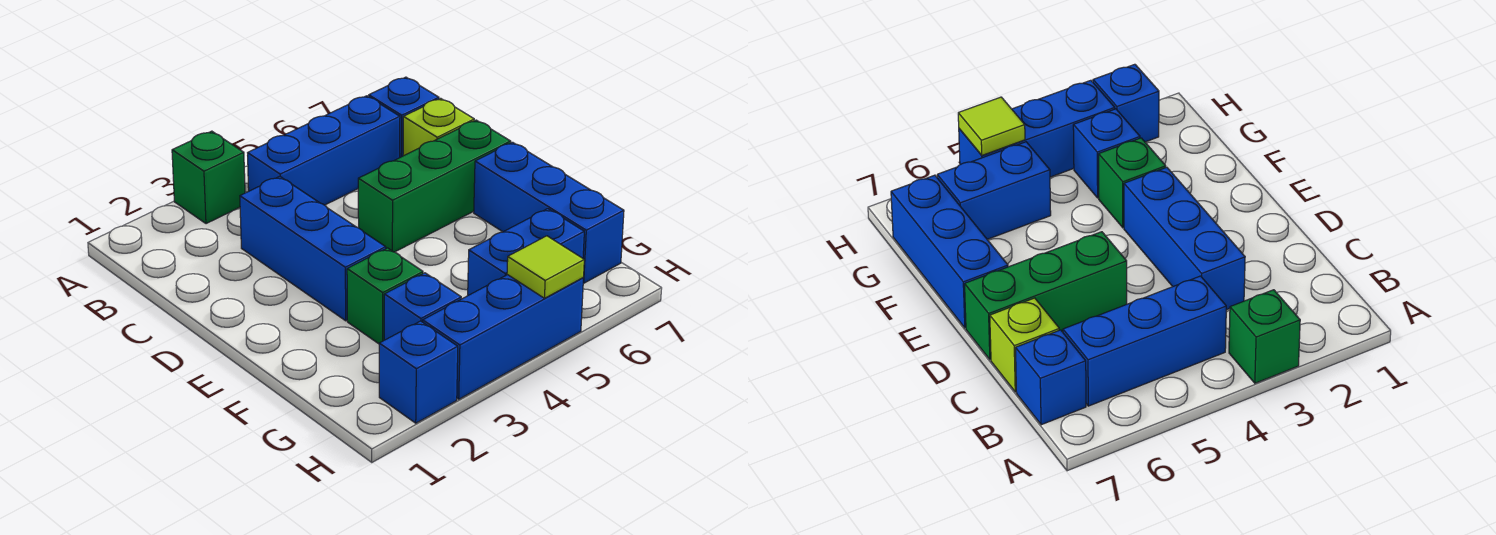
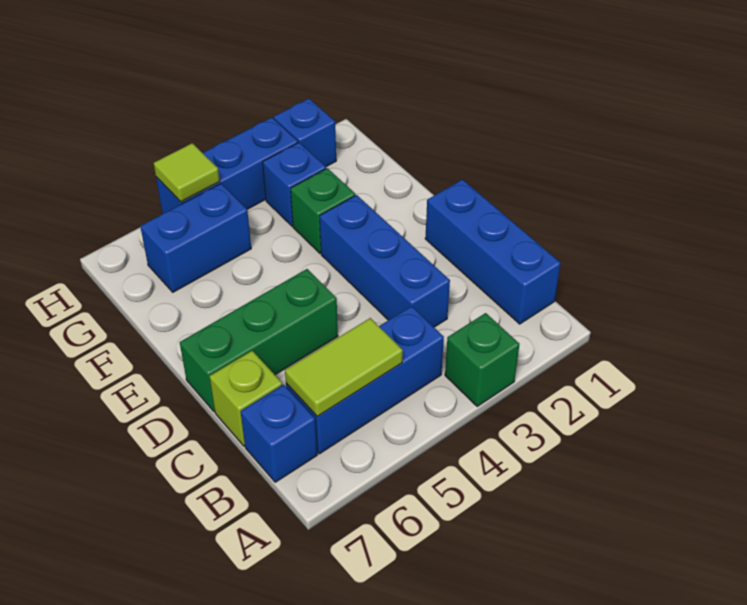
none -> lime 1x2 tile [285,318,403,416]
blue 1x3 brick [474,142,624,283] -> blue 1x3 brick moved to [425,179,561,324]

